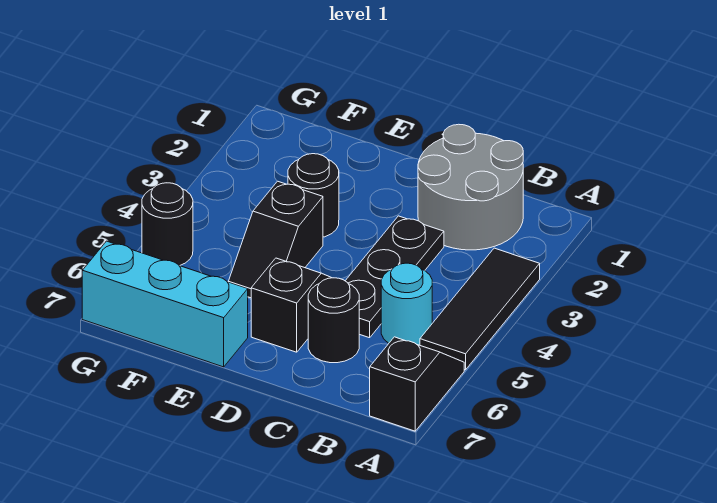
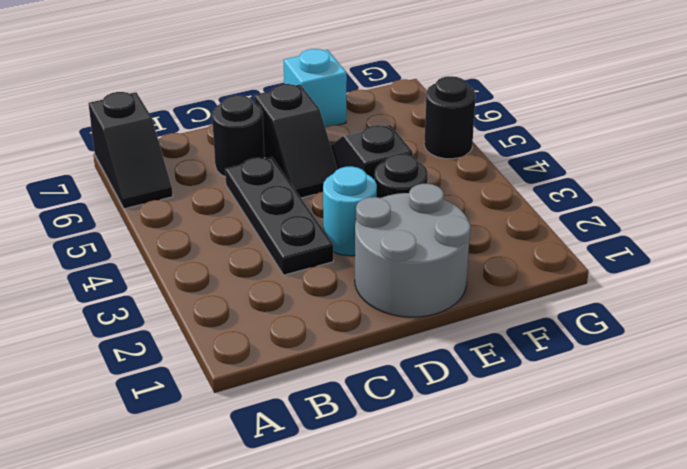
black 1x3 tile [420,248,540,370] -> none
grey 2x2 round brick [418,124,523,250] -> grey 2x2 round brick moved to [355,184,470,317]
cyan 1x1 round brick [381,263,432,345] -> cyan 1x1 round brick moved to [323,166,377,256]
cyan 1x3 brick [82,241,248,367] -> cyan 1x1 brick [284,49,347,127]

